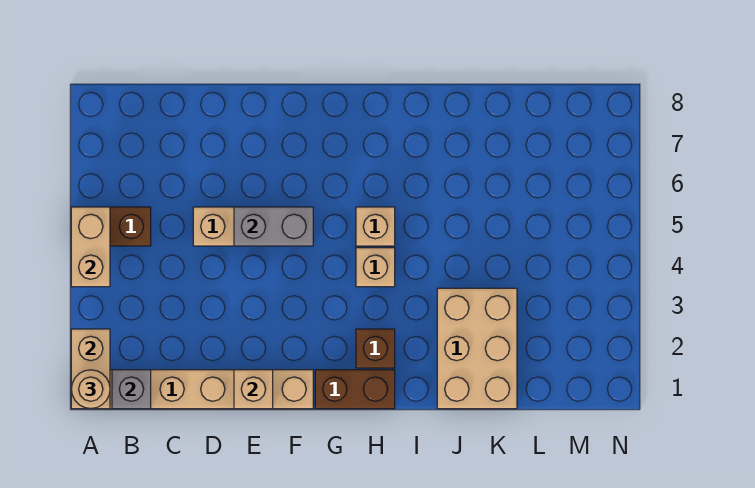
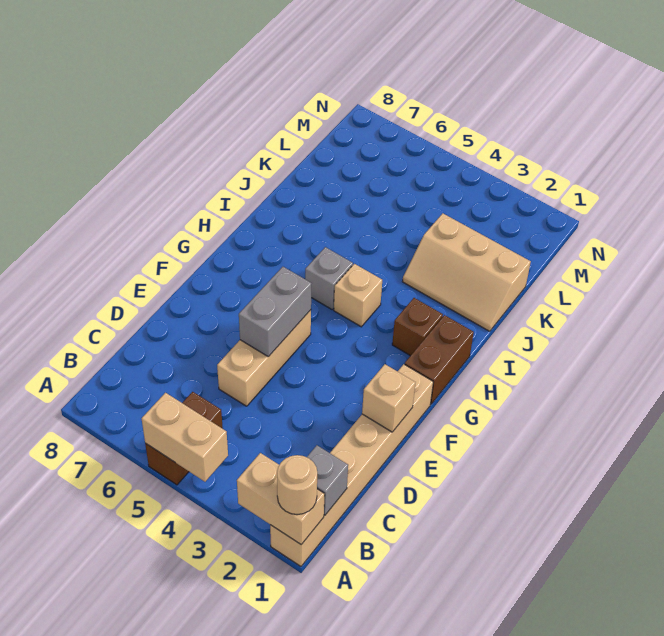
tan 1x1 brick [356,207,395,246] -> grey 1x1 brick [305,247,353,309]
tan 2x3 brick [437,288,517,409] -> tan 2x3 slope [402,213,531,331]

